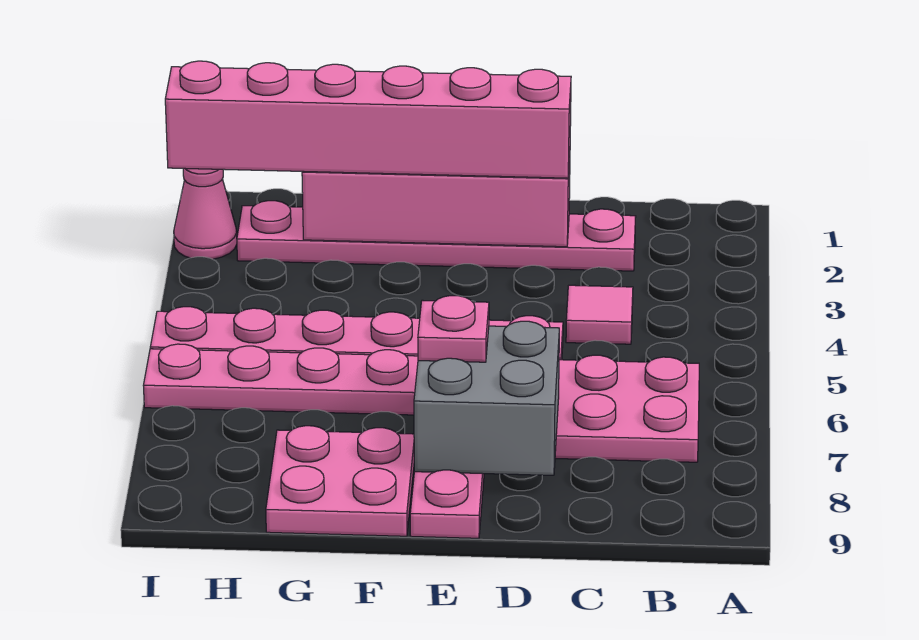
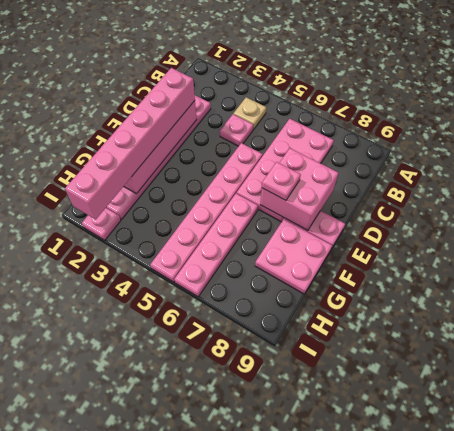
none -> tan 1x1 plate [233,97,266,129]
pink 1x1 tile [566,285,633,344] -> pink 1x1 plate [220,114,253,146]
grey 2x2 brick [414,321,559,475] -> pink 2x2 brick [260,148,338,231]
pink 1x1 cone [174,168,237,259] -> pink 1x1 plate [82,208,121,240]

